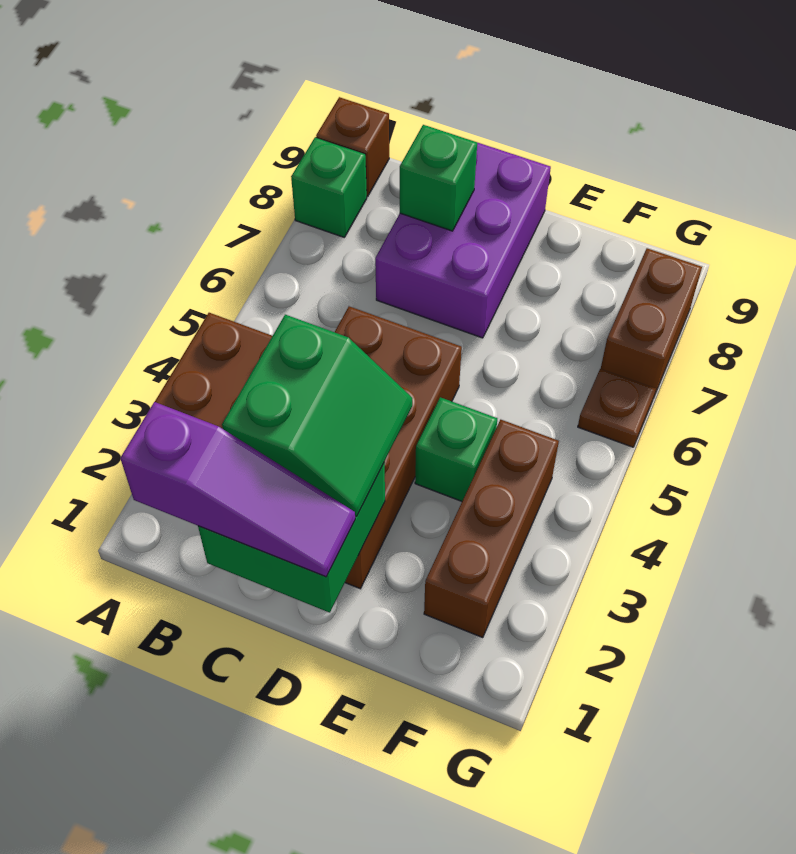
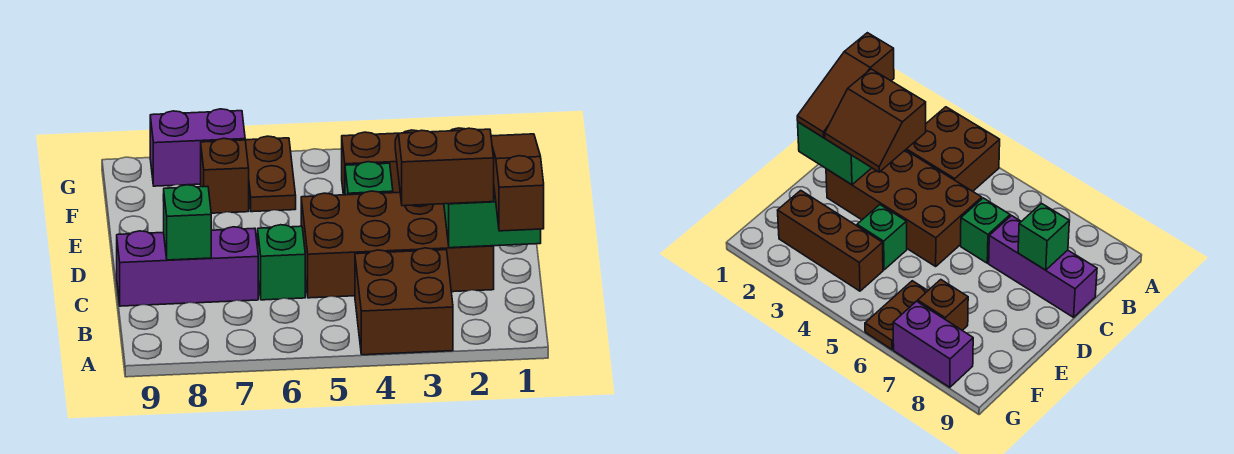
green 1x1 brick [291,137,367,237] -> green 1x1 brick moved to [258,225,305,300]
brown 1x1 brick [316,97,389,196] -> brown 1x1 brick moved to [201,138,249,213]
purple 1x3 slope [120,402,355,577] -> brown 1x3 slope [491,134,544,231]
green 2x2 slope [222,315,412,516] -> brown 2x2 slope [395,128,494,206]
purple 2x3 brick [375,143,551,338] -> purple 1x3 brick [117,227,258,306]
brown 1x1 plate [578,369,656,447] -> brown 1x2 plate [245,136,296,212]
brown 1x2 brick [601,248,702,396] -> purple 1x2 brick [150,109,245,186]

